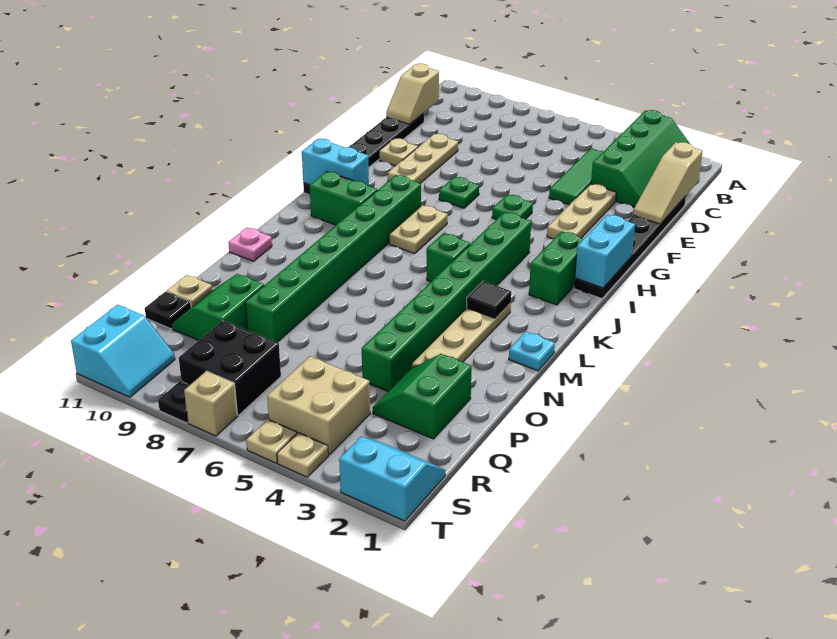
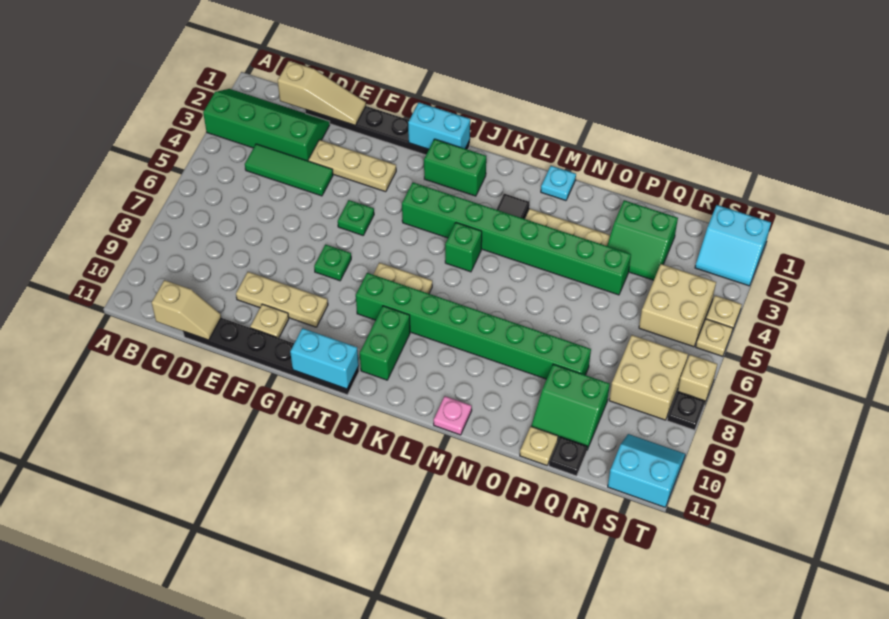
cyan 1x2 brick [302,139,369,186] -> cyan 1x2 brick turned to [290,328,359,389]
black 2x2 brick [179,321,281,415] -> tan 2x2 brick [609,335,688,420]
cyan 2x2 slope [339,437,445,521] -> cyan 2x2 slope turned to [695,205,771,286]

